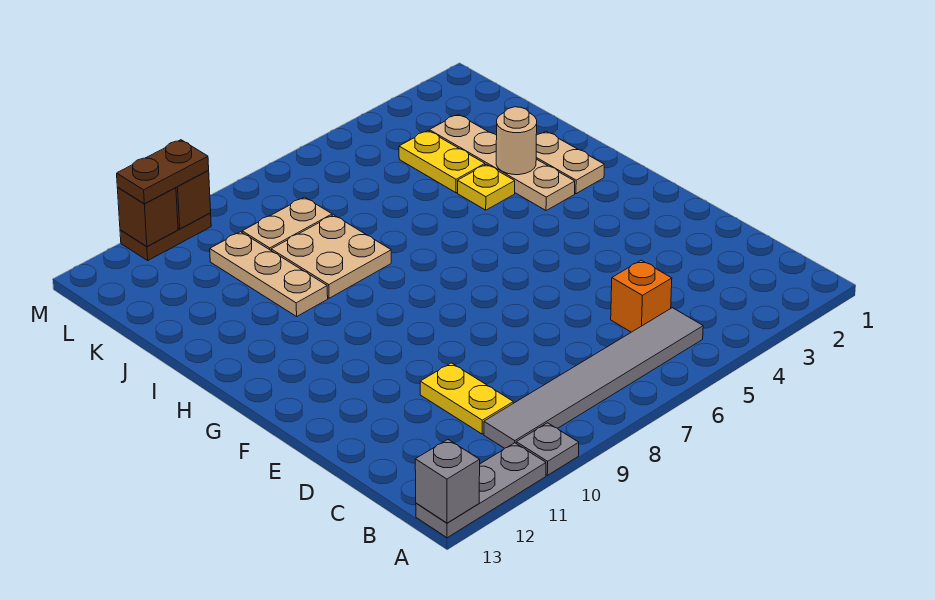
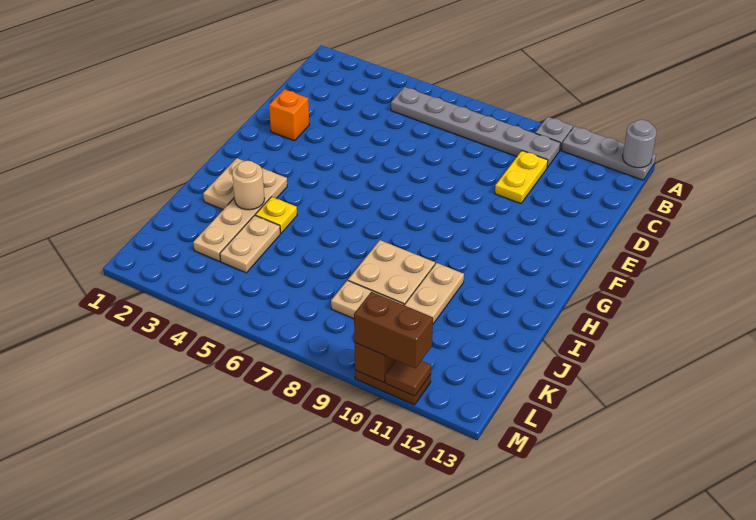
grey 1x1 brick [415,439,480,523] -> grey 1x1 round brick [623,120,656,168]
grey 1x6 tile [484,308,703,448] -> grey 1x6 plate [391,87,560,168]
orange 1x1 brick [611,260,672,332] -> orange 1x1 brick moved to [269,89,309,141]
yellow 1x2 plate [399,131,485,193] -> tan 1x2 plate [220,215,280,273]
brown 1x2 plate [117,140,209,204] -> brown 1x2 brick [354,292,433,368]
brown 1x1 brick [117,188,178,247] -> brown 1x1 tile [385,360,431,396]

